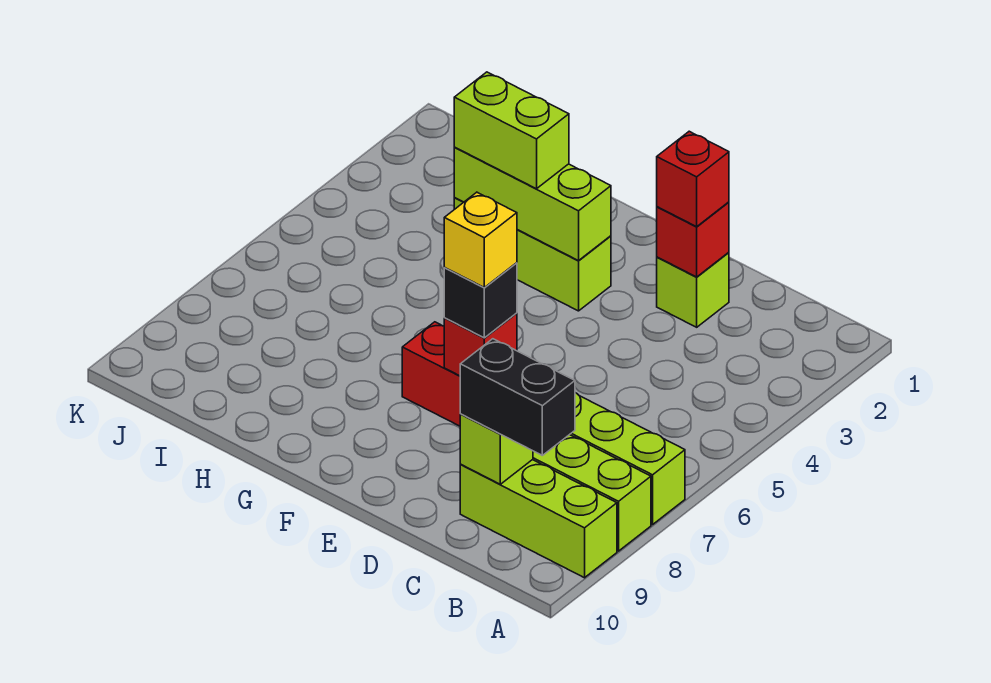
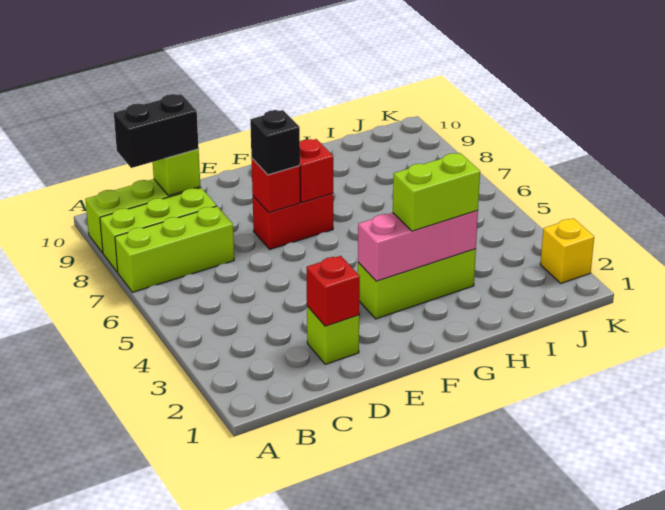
red 1x1 brick [657,131,729,227] -> red 1x1 brick moved to [300,139,333,203]
yellow 1x1 brick [444,192,517,287] -> yellow 1x1 brick moved to [540,218,594,283]
lime 1x3 brick [454,148,611,261] -> pink 1x3 brick [358,210,478,281]

